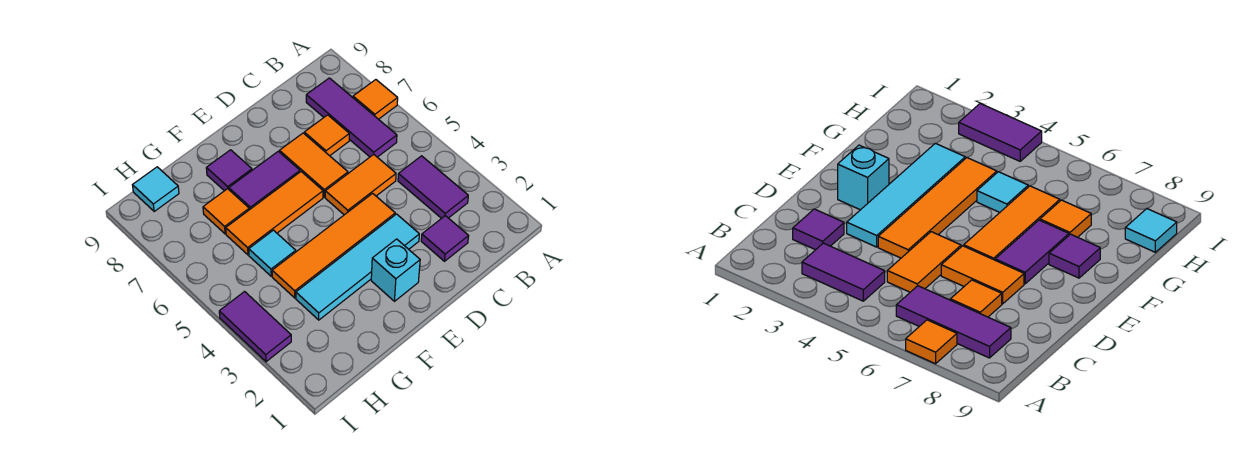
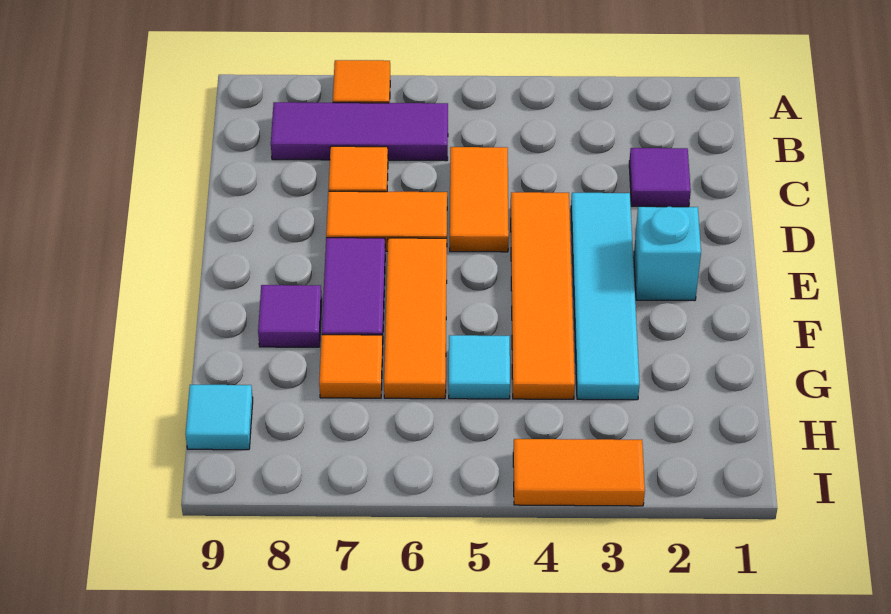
purple 1x2 tile [398,156,468,218] -> none
purple 1x2 tile [219,292,291,362] -> orange 1x2 tile [513,439,645,506]

